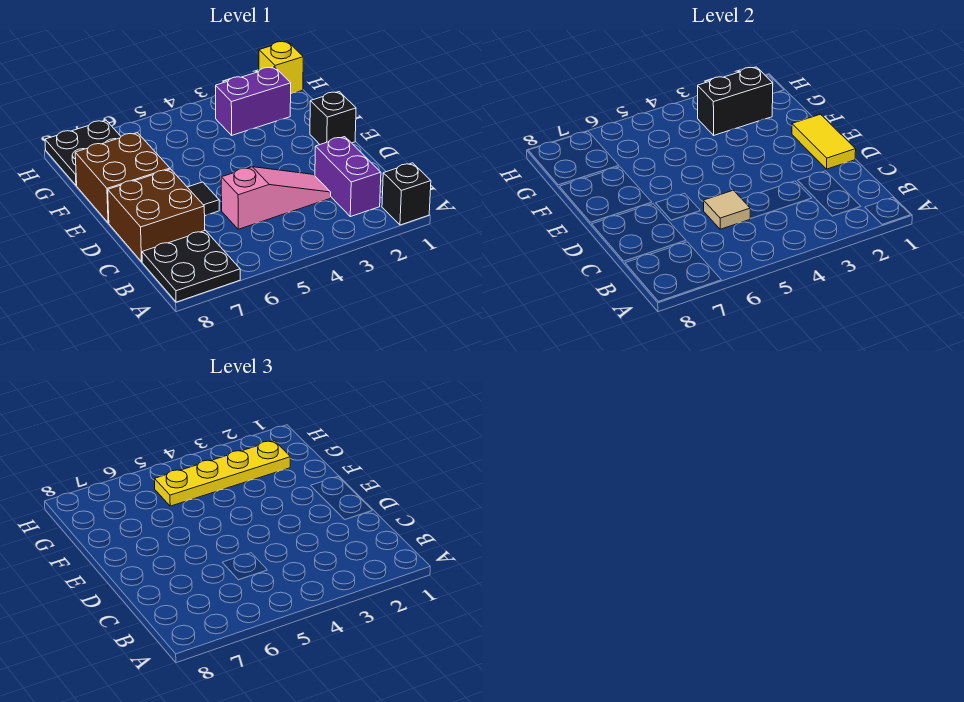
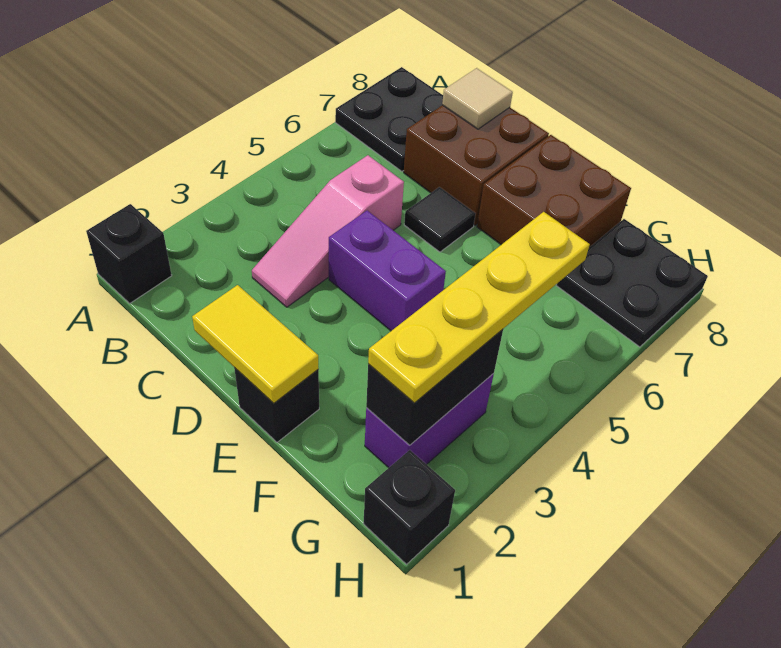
purple 1x2 brick [315,137,381,217] -> purple 1x2 brick moved to [329,211,446,331]
tan 1x1 tile [704,190,750,229] -> tan 1x1 tile moved to [442,68,513,129]
yellow 1x1 brick [259,41,303,94] -> black 1x1 brick [363,450,455,564]

